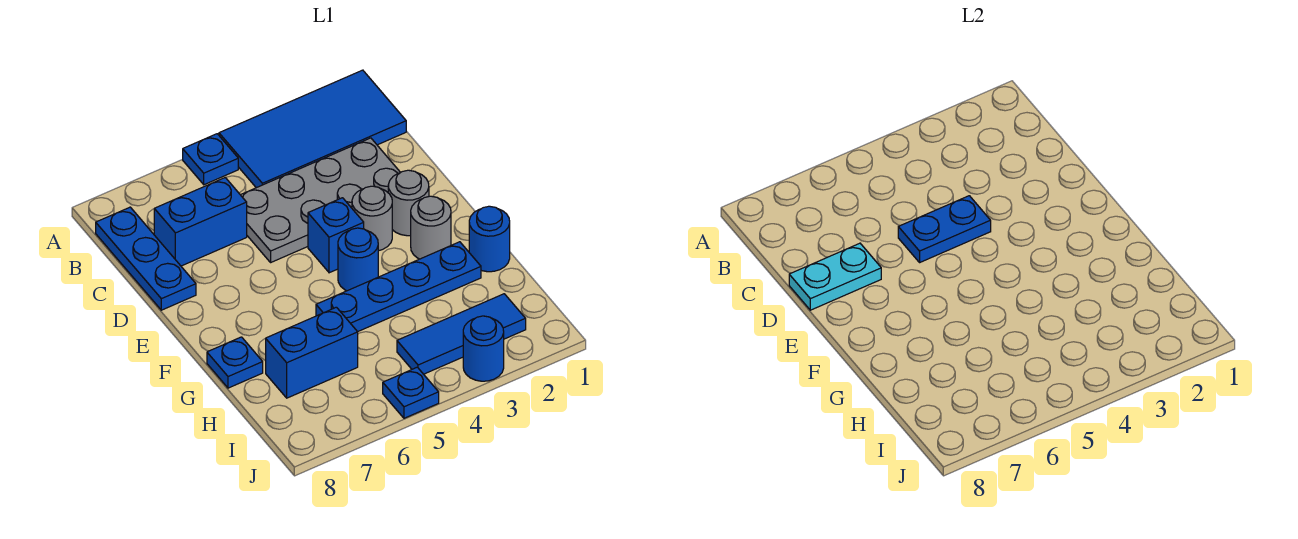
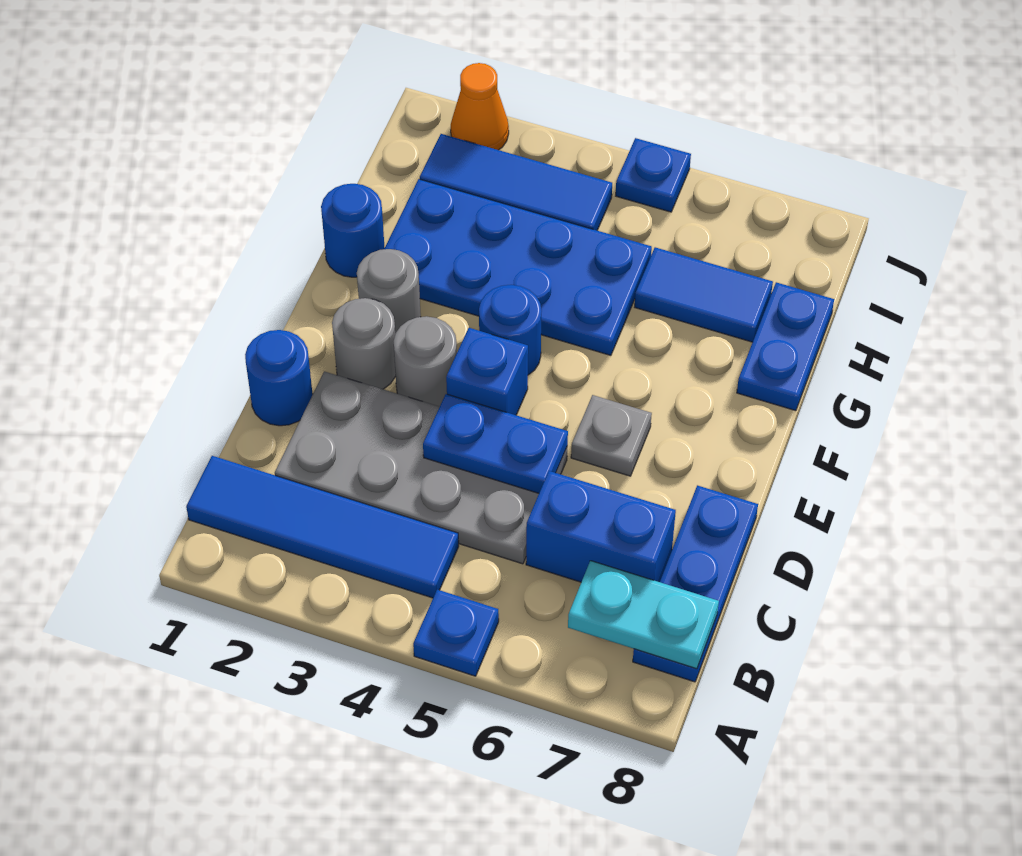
blue 2x4 tile [219,70,406,188] -> blue 1x4 tile [186,456,459,598]
cyan 1x2 plate [789,243,881,310] -> cyan 1x2 plate moved to [568,561,719,669]
none -> grey 1x1 plate [571,395,652,476]
blue 1x4 plate [316,242,481,332] -> blue 2x4 plate [384,179,652,355]
blue 1x1 plate [207,337,263,388] -> blue 1x2 plate [737,282,834,411]
blue 1x2 brick [266,307,358,398] -> blue 1x2 tile [635,247,773,342]
none -> orange 1x1 cone [451,63,509,150]
blue 1x1 round brick [463,316,504,381] -> blue 1x1 round brick moved to [245,330,313,426]

